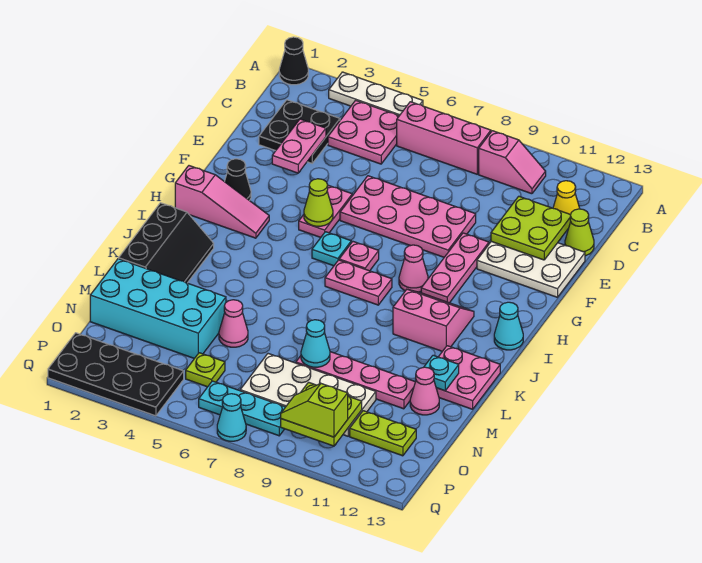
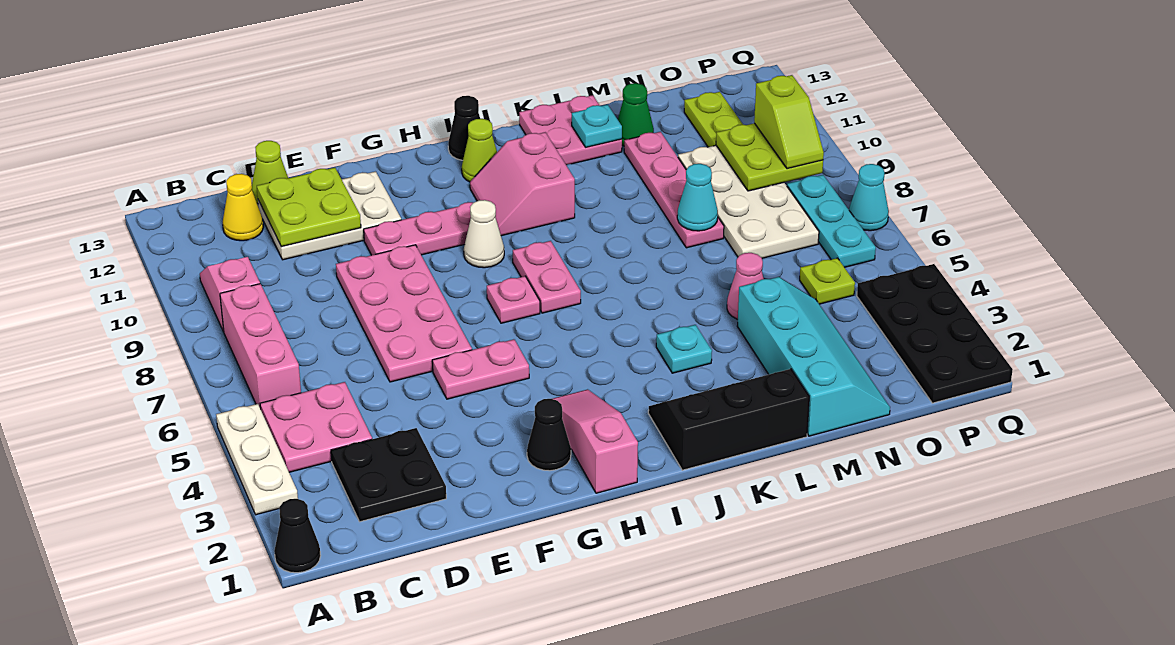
pink 1x2 plate [272,119,326,173] -> none
white 2x3 plate [477,242,585,297] -> white 2x3 plate turned to [258,172,401,260]
lime 1x1 cone [304,179,333,226] -> lime 1x1 cone moved to [462,119,497,182]
cyan 1x1 plate [312,232,351,266] -> cyan 1x1 plate moved to [656,325,712,373]
pink 1x1 cone [399,245,428,292] -> white 1x1 cone [464,200,504,268]
cyan 1x1 cone [494,302,523,350] -> black 1x1 cone [448,96,480,160]
cyan 2x4 brick [90,259,226,359] -> cyan 2x4 slope [737,277,890,436]
pink 1x1 cone [410,367,439,415] -> green 1x1 cone [618,83,654,146]

